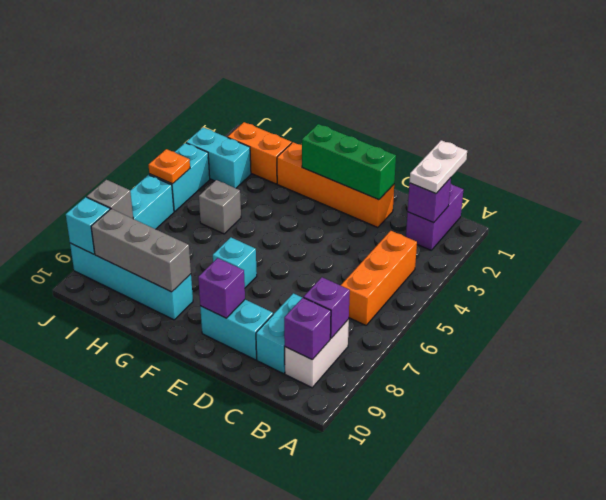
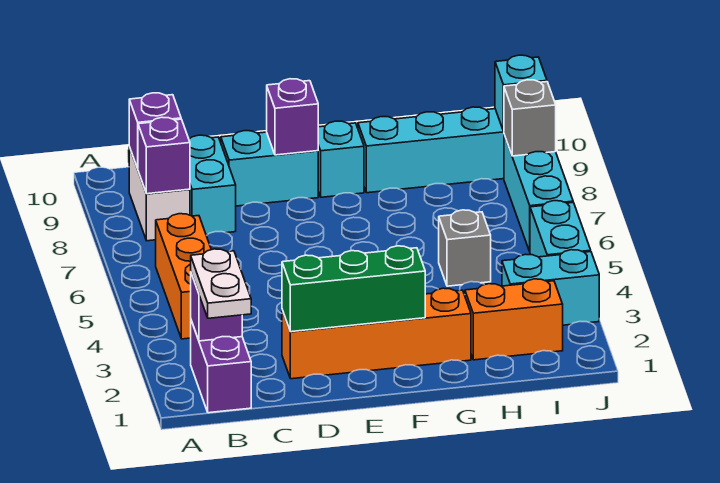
cyan 1x1 brick [213,237,257,288] -> cyan 1x1 brick moved to [318,121,364,197]
grey 1x3 brick [91,209,191,292] -> none
orange 1x1 plate [149,149,190,184] -> none

